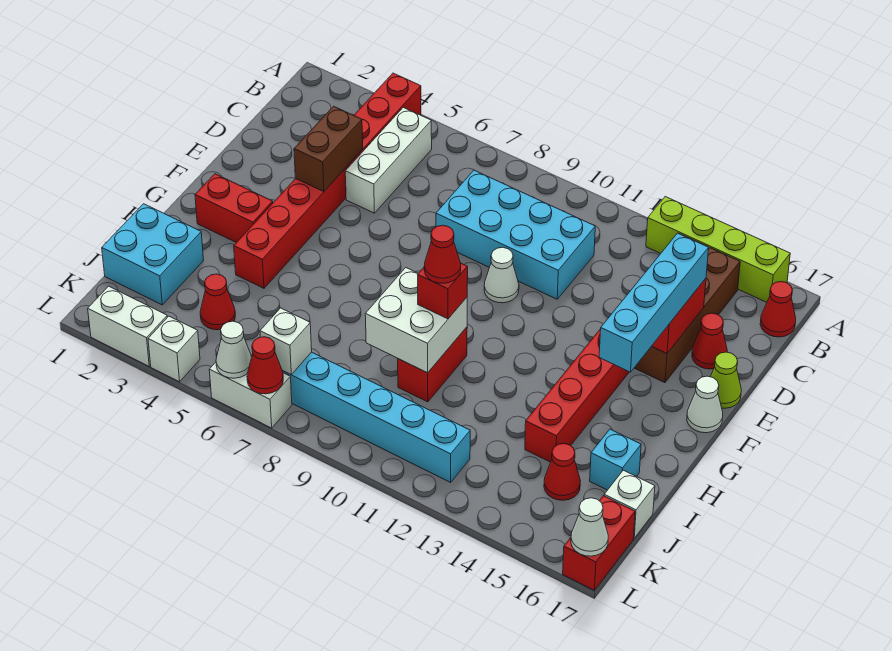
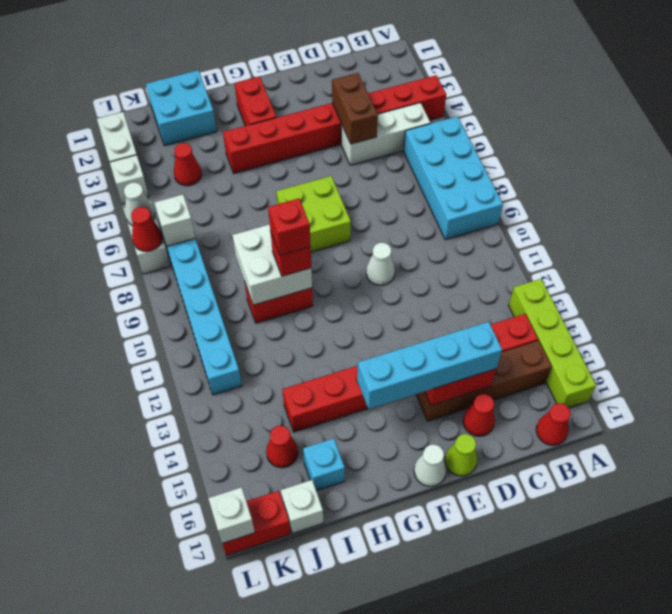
cyan 2x4 brick [436,170,595,299] -> cyan 2x4 brick moved to [404,116,503,240]
brown 1x2 brick [294,106,363,192] -> brown 1x2 brick turned to [332,73,378,144]
none -> lime 2x2 brick [276,176,351,252]
red 1x1 cone [424,225,461,283] -> red 1x1 brick [268,198,311,255]
white 1x1 cone [571,498,608,556] -> white 1x1 brick [208,487,255,543]

